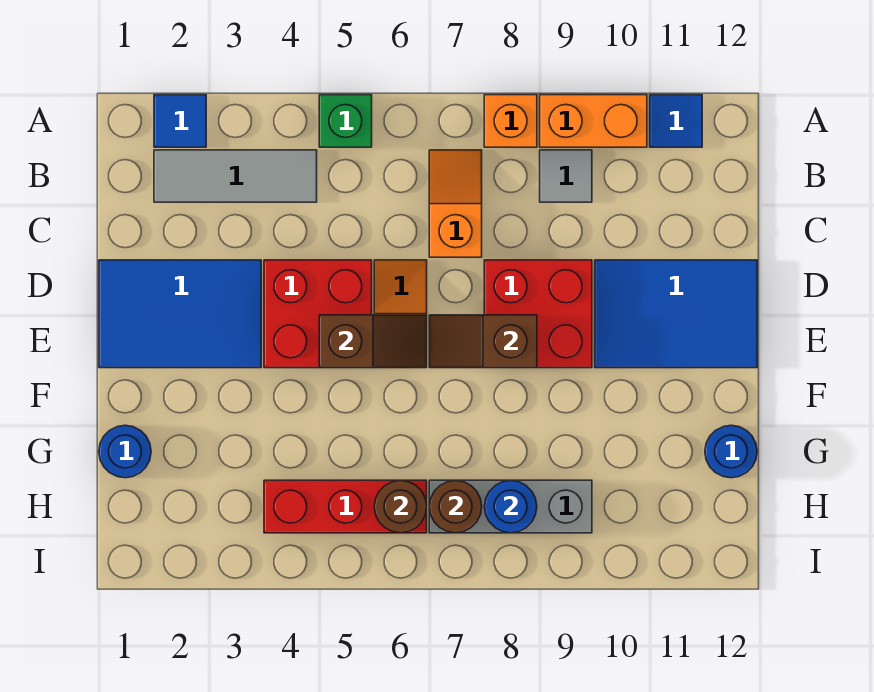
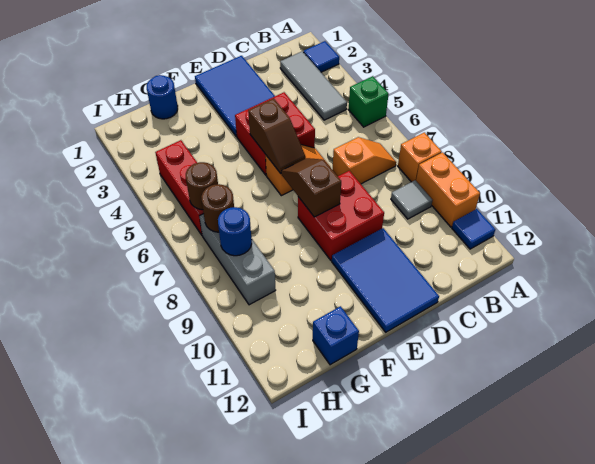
blue 1x1 round brick [705,425,757,478] -> blue 1x1 brick [313,306,359,365]

